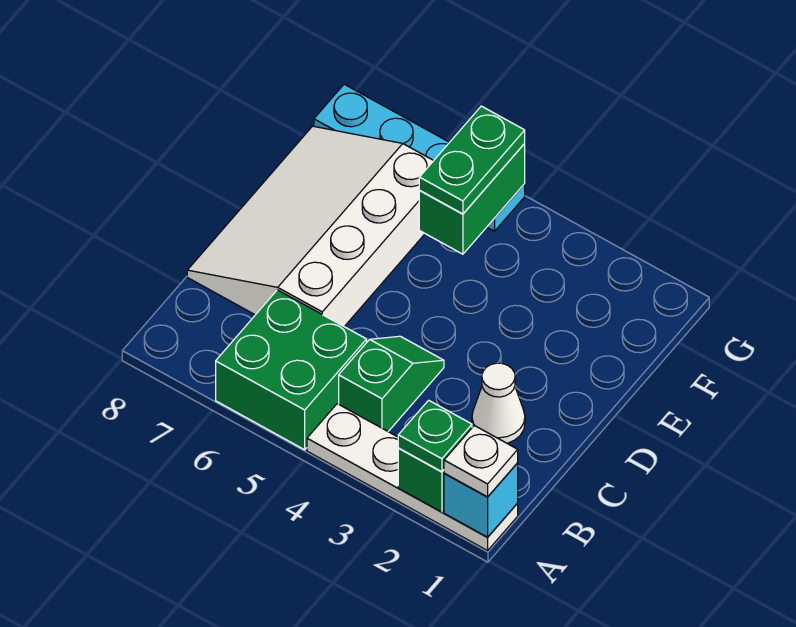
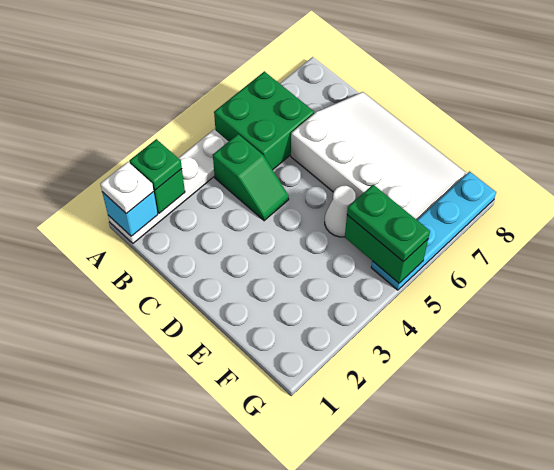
white 1x1 cone [472,363,525,443] -> white 1x1 cone moved to [325,186,356,237]

